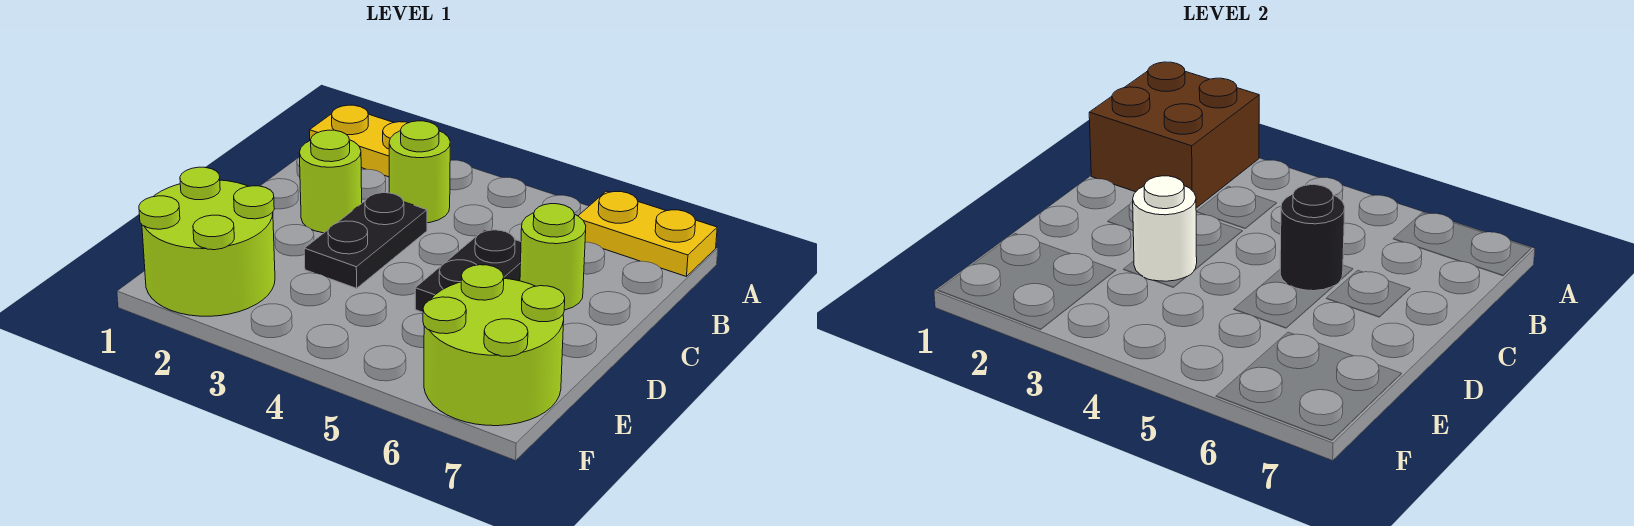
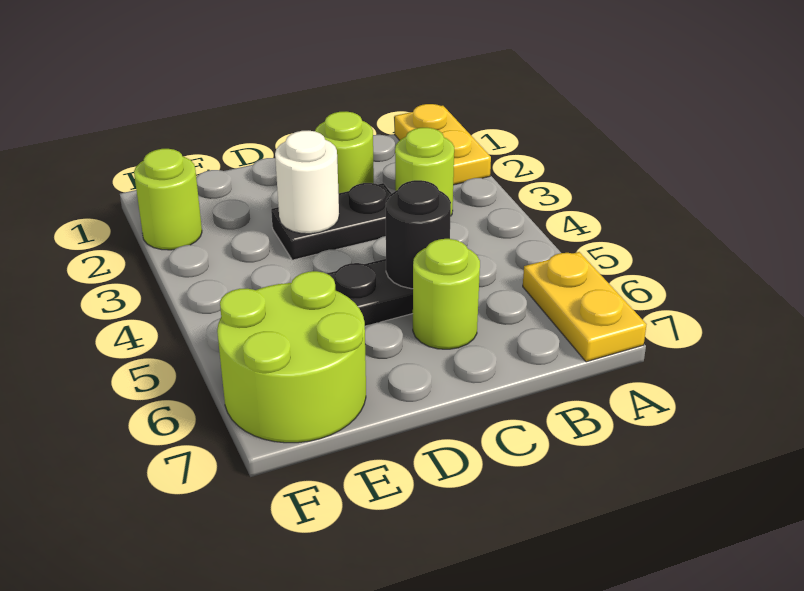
brown 2x2 brick [1089,62,1259,208] -> none
lime 2x2 round brick [139,167,275,316] -> lime 1x1 round brick [134,149,202,250]

